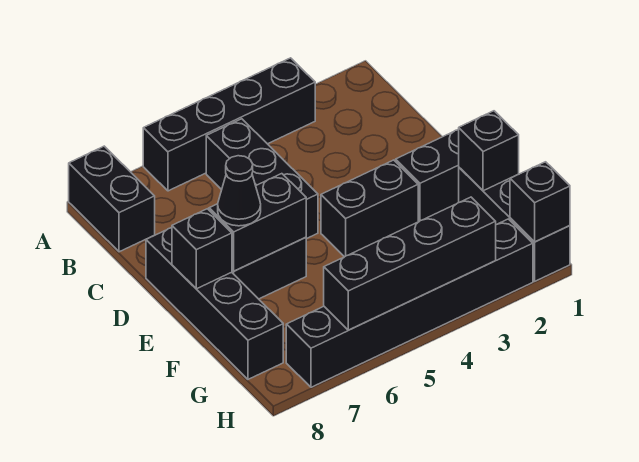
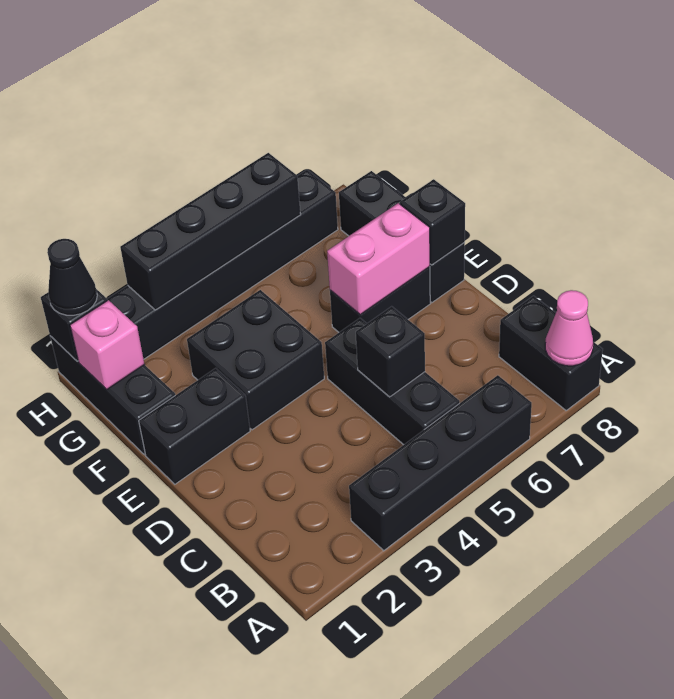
none -> pink 1x1 cone [545,290,593,366]
black 1x4 brick [146,228,283,379] -> black 1x3 brick [339,171,465,303]
black 1x2 brick [321,160,418,257] -> black 2x2 brick [187,290,324,430]
black 1x2 brick [209,174,306,271] -> pink 1x2 brick [327,203,430,315]
black 1x1 cone [218,156,261,226] -> black 1x1 cone moved to [47,239,97,315]
black 1x1 brick [458,111,519,191] -> black 1x1 brick moved to [356,306,425,397]
none -> pink 1x1 brick [70,300,144,390]

